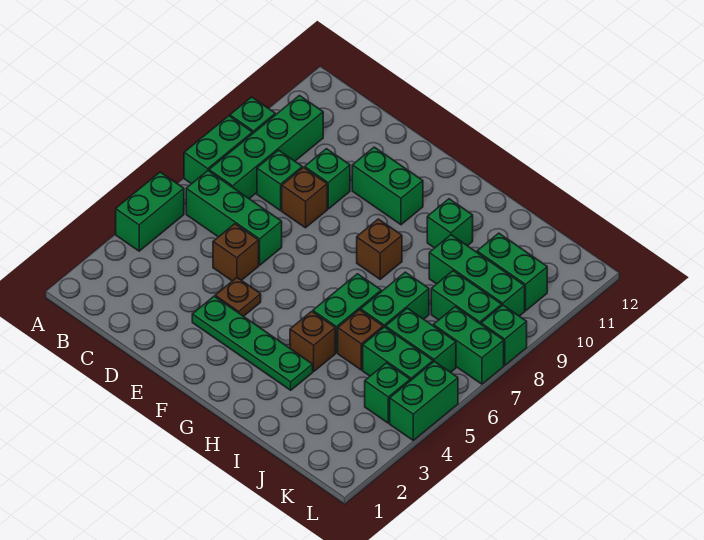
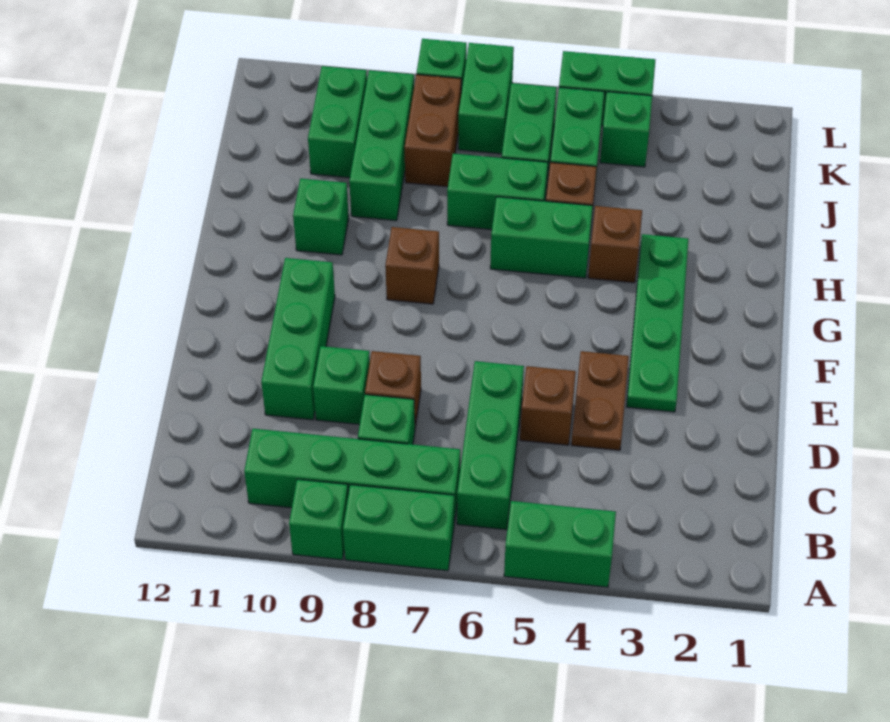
brown 1x1 plate [215,278,261,316] -> brown 1x2 plate [571,351,629,450]
green 1x2 brick [352,147,423,225] -> green 1x3 brick [261,258,335,420]
green 1x2 brick [431,271,502,324] -> brown 1x2 brick [404,75,461,187]

